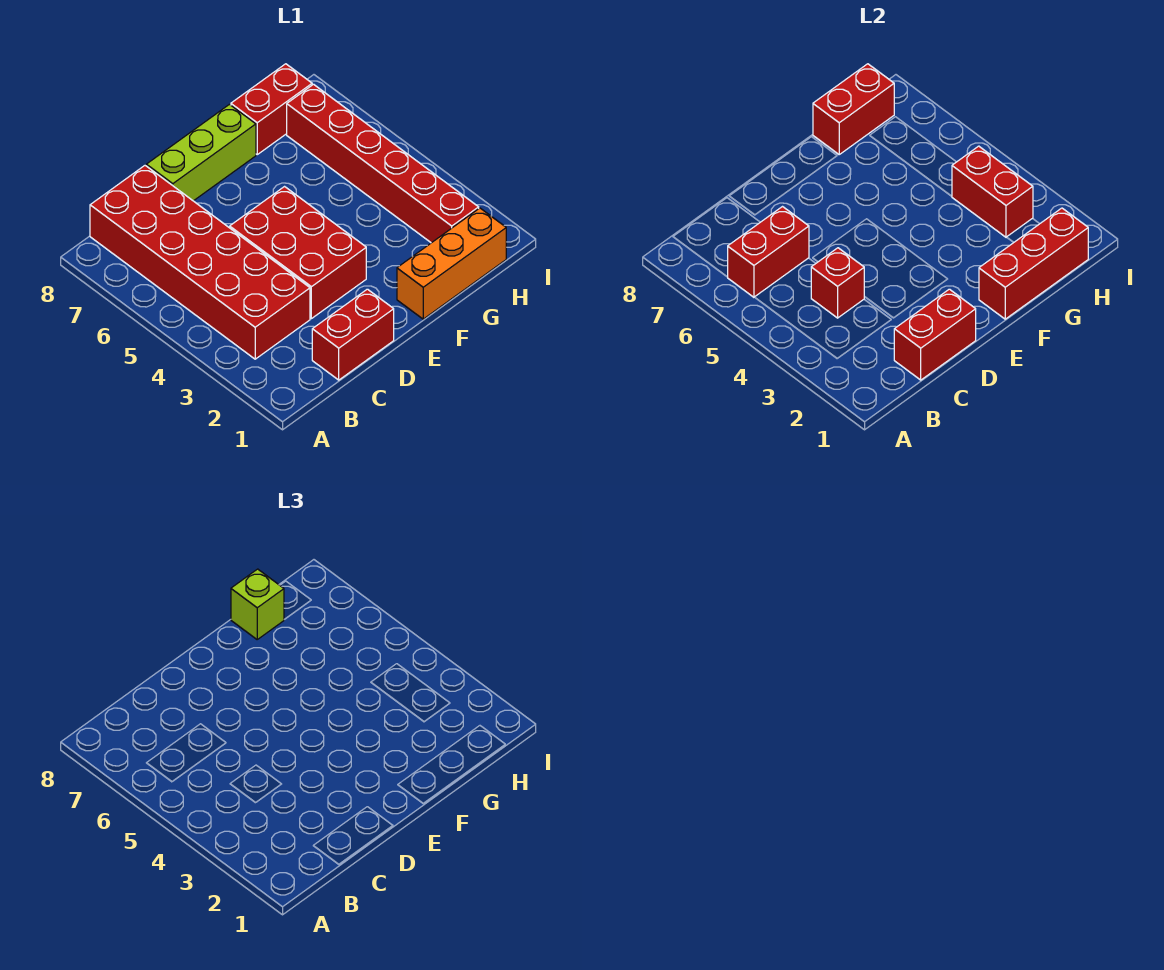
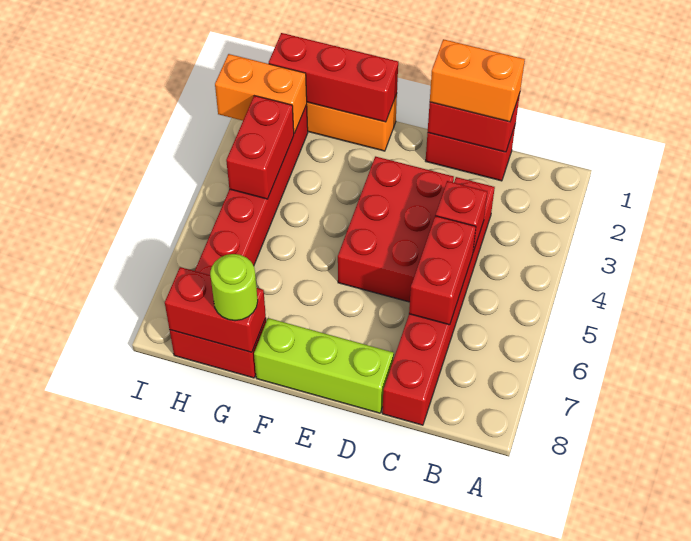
red 2x6 brick [90,166,310,359] -> red 1x6 brick [382,177,495,425]
red 1x2 brick [728,207,809,297] -> red 1x2 brick turned to [409,216,476,325]
none -> orange 1x2 brick [430,39,525,122]
lime 1x1 brick [231,569,284,639] -> lime 1x1 round brick [210,254,258,321]
none -> orange 1x2 brick [215,54,307,133]

